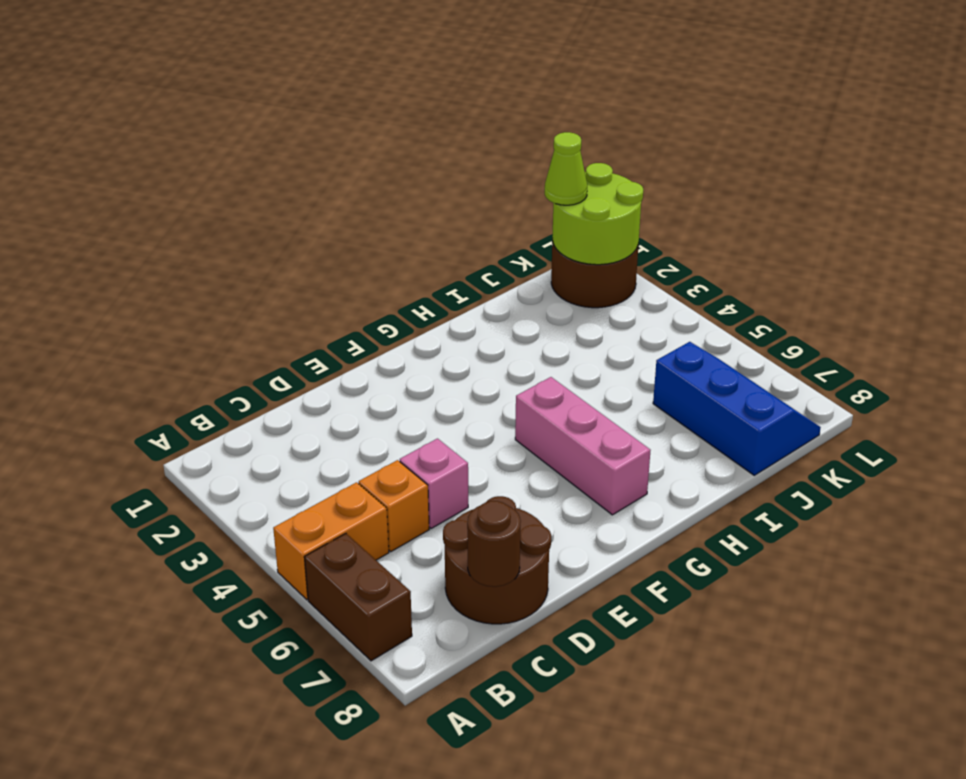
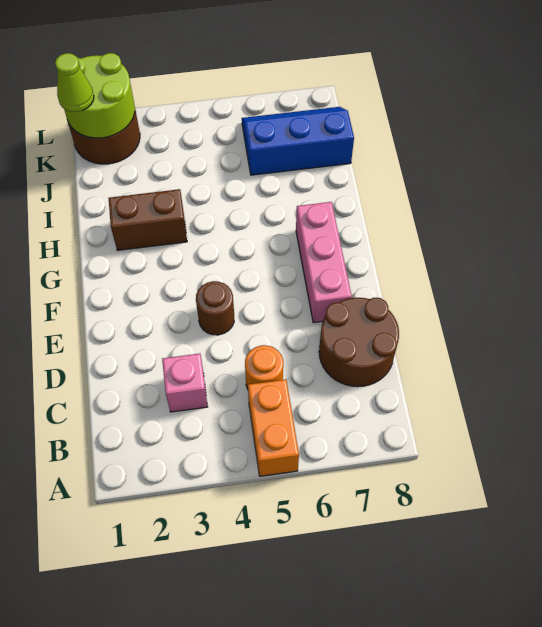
brown 1x2 brick [304,534,412,661] -> brown 1x2 brick moved to [109,189,187,250]
orange 1x1 brick [359,460,429,551] -> orange 1x1 round brick [245,345,283,389]
brown 1x1 round brick [467,501,521,587] -> brown 1x1 round brick moved to [196,281,234,335]
pink 1x1 brick [400,439,468,529] -> pink 1x1 brick moved to [162,354,208,412]
pink 1x3 brick [515,377,651,515] -> pink 1x3 brick turned to [296,202,352,323]

